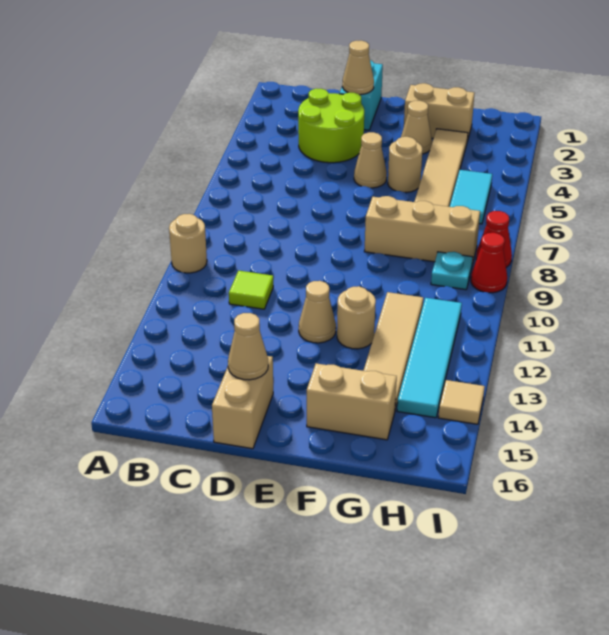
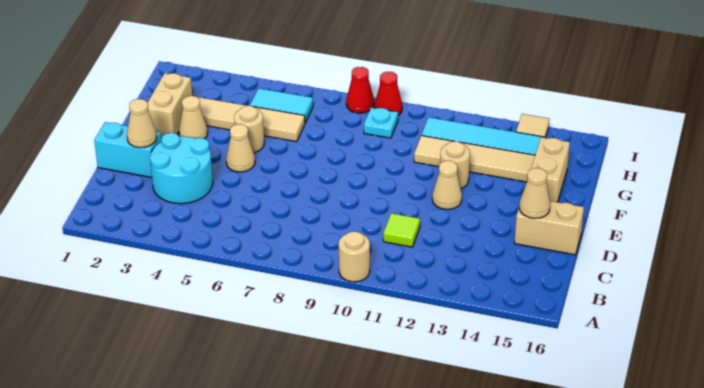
lime 2x2 round brick [298,89,364,163] -> cyan 2x2 round brick [150,133,213,204]
tan 1x3 brick [364,196,480,264] -> none

